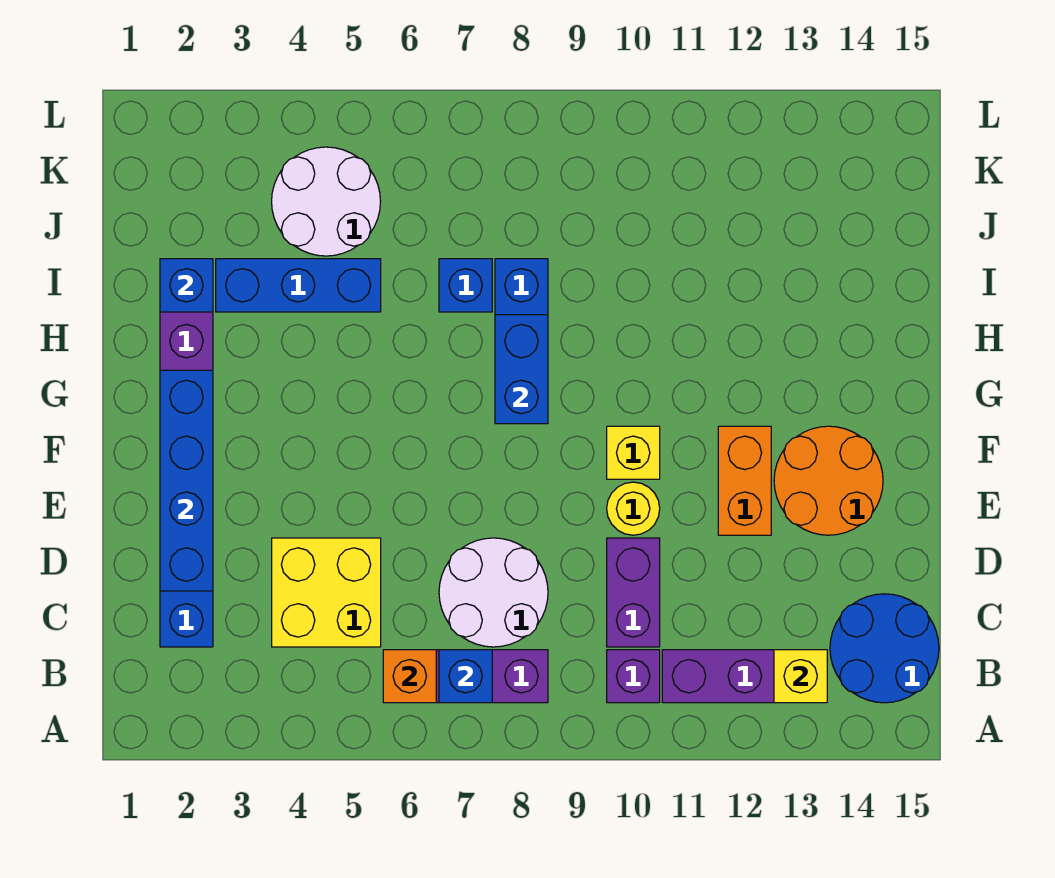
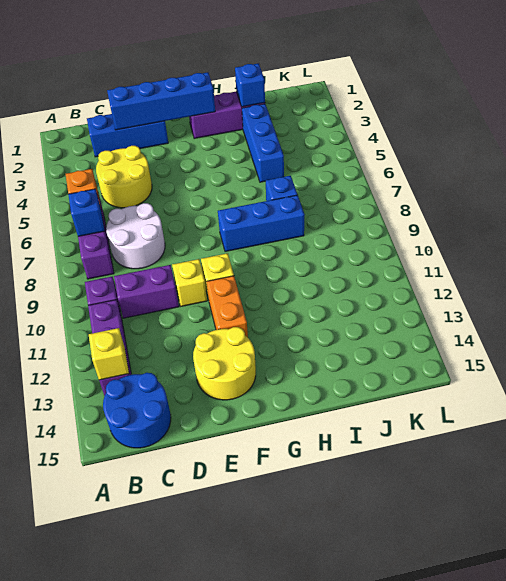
yellow 2x2 brick [272,538,381,647] -> yellow 2x2 round brick [96,146,152,208]
yellow 1x1 round brick [607,482,660,535] -> yellow 1x1 brick [172,259,207,306]
orange 1x2 brick [718,426,771,535] -> orange 1x2 brick turned to [206,276,248,337]
orange 2x2 round brick [774,426,883,535] -> yellow 2x2 round brick [193,327,256,400]
blue 1x2 brick [495,315,548,424] -> none
white 2x2 round brick [272,147,381,256] -> none

